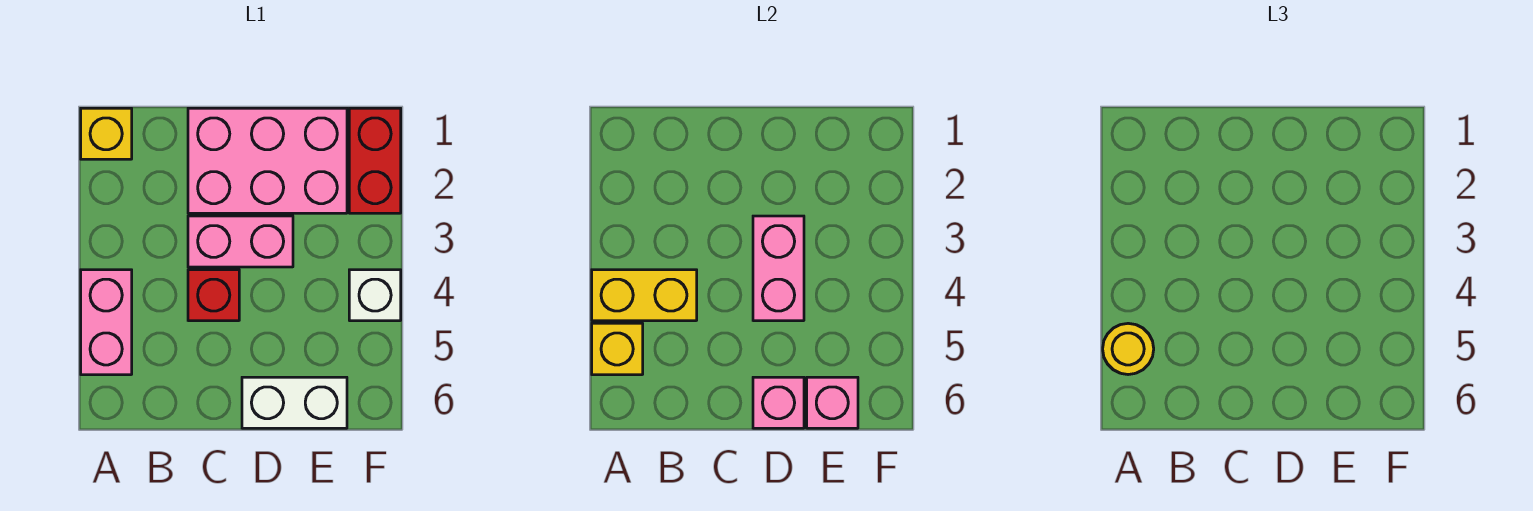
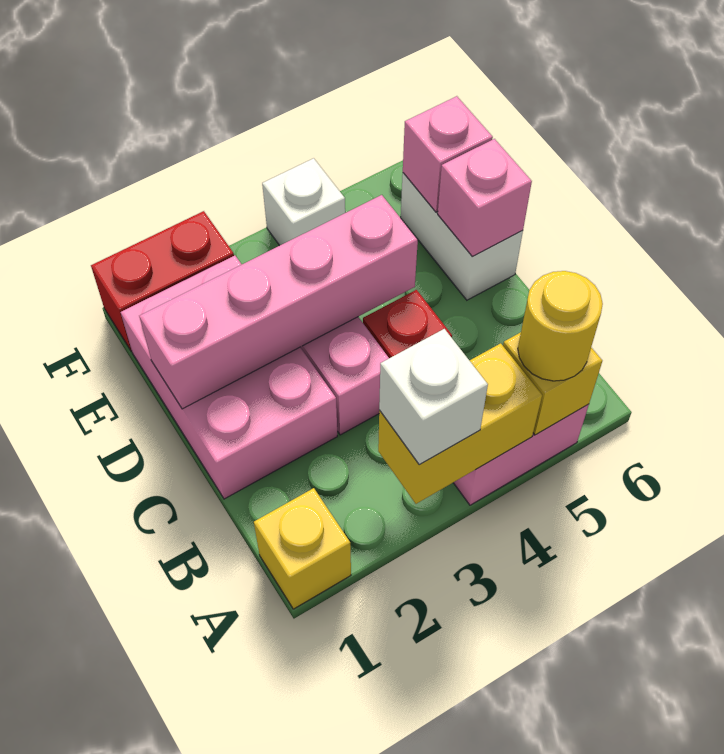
none -> white 1x1 brick [379,329,488,464]
yellow 1x2 brick [592,270,697,321] -> yellow 1x2 brick turned to [378,343,542,504]
pink 1x2 brick [753,216,804,321] -> pink 1x4 brick [139,195,418,409]

